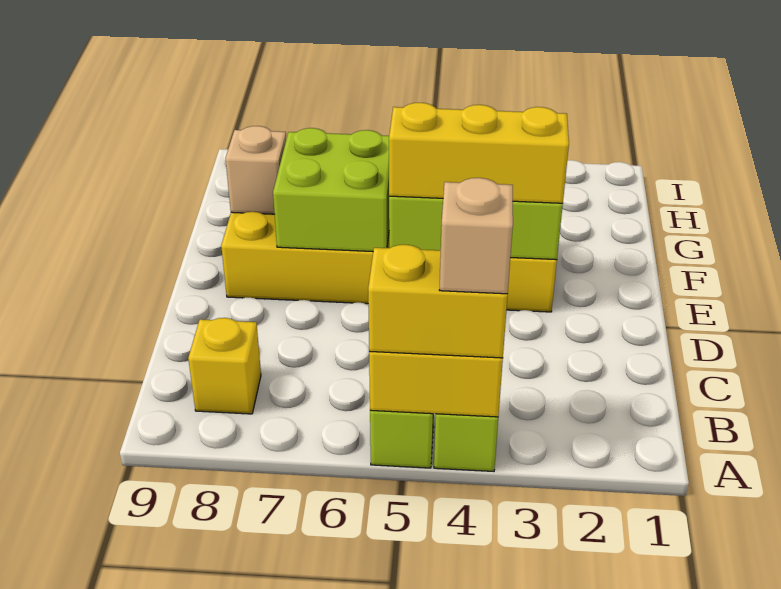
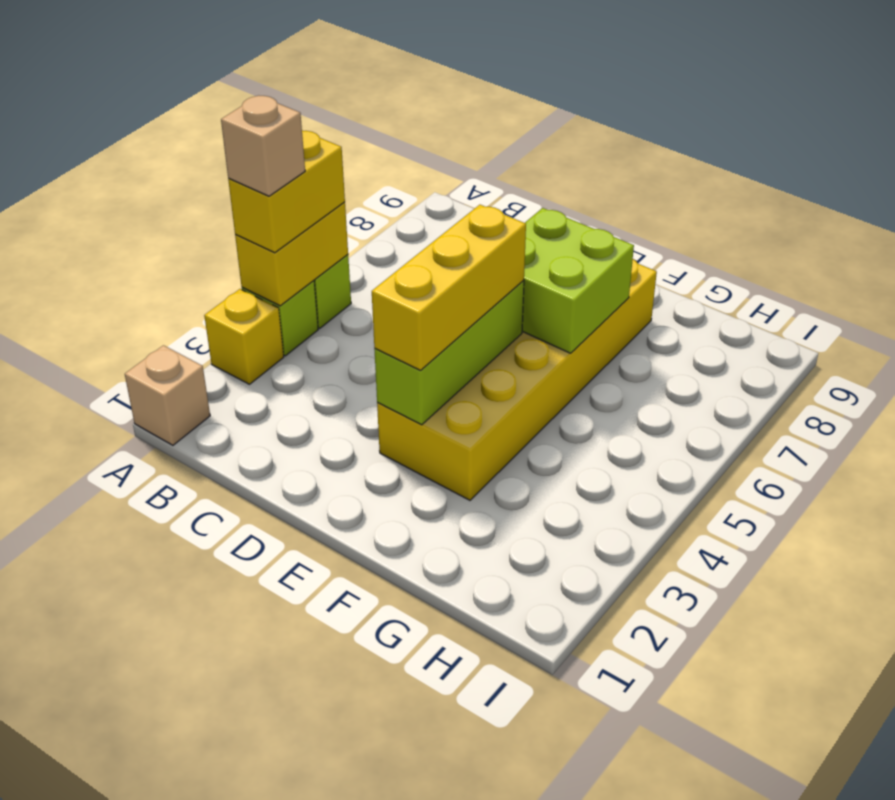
yellow 1x1 brick [188,318,261,414] -> yellow 1x1 brick moved to [204,289,284,384]
tan 1x1 brick [226,126,286,214] -> tan 1x1 brick moved to [125,345,210,445]

